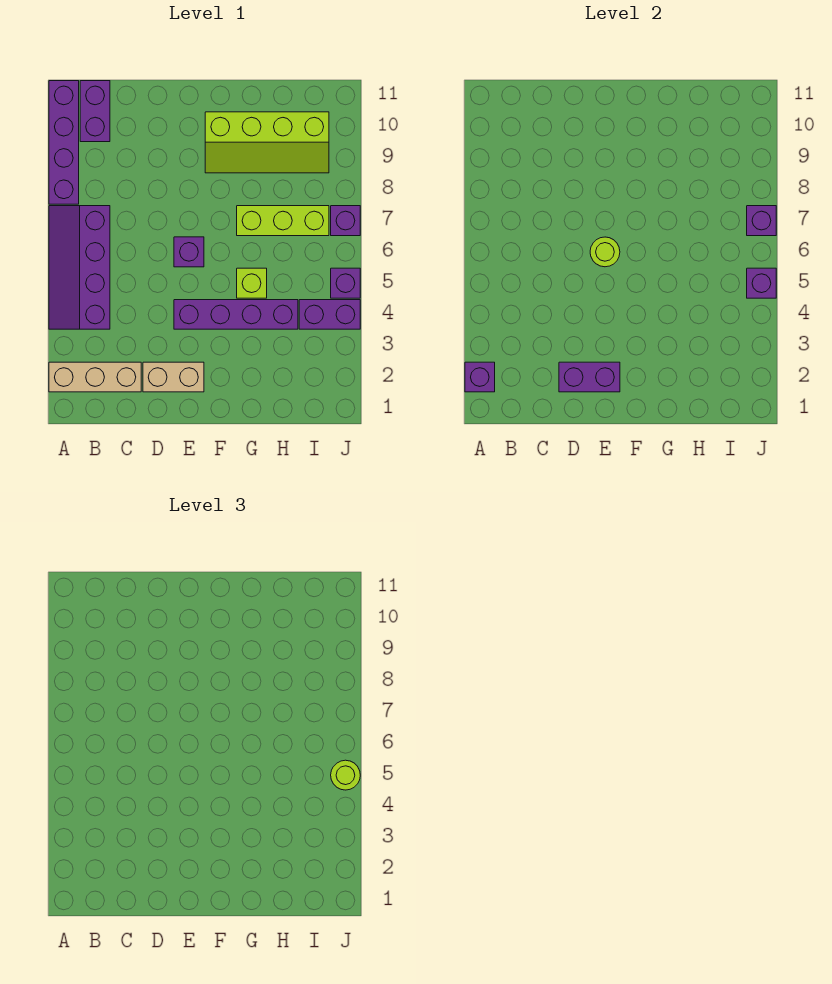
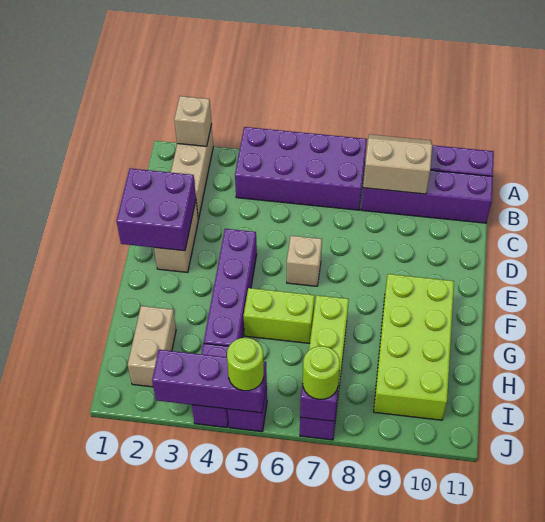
purple 1x1 brick [465,362,495,392] -> tan 1x1 brick [174,96,212,146]
purple 2x4 slope [49,206,110,329] -> purple 2x4 brick [235,127,367,210]
none -> tan 2x2 slope [363,134,432,194]
purple 1x2 brick [80,81,110,142] -> purple 1x4 brick [361,170,493,223]
purple 1x2 brick [559,362,620,392] -> purple 2x2 brick [116,168,196,251]
purple 1x1 brick [174,237,204,267] -> tan 1x1 brick [287,236,322,286]
lime 1x1 round brick [590,237,620,267] -> lime 1x1 round brick moved to [303,346,340,399]
lime 2x4 slope [205,112,329,173] -> lime 2x4 brick [374,274,454,420]
lime 1x1 brick [237,268,267,298] -> lime 1x2 brick [244,288,315,343]
none -> tan 1x2 brick [128,306,176,387]
purple 1x1 brick [747,268,776,298] -> purple 1x3 brick [152,350,267,413]

